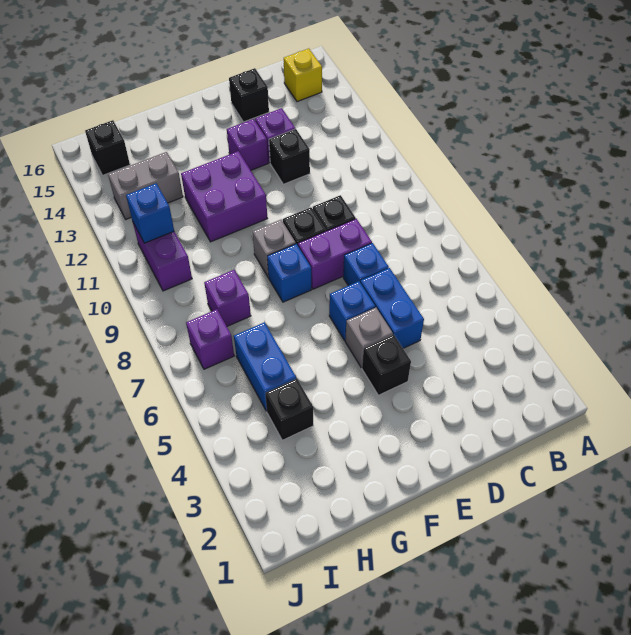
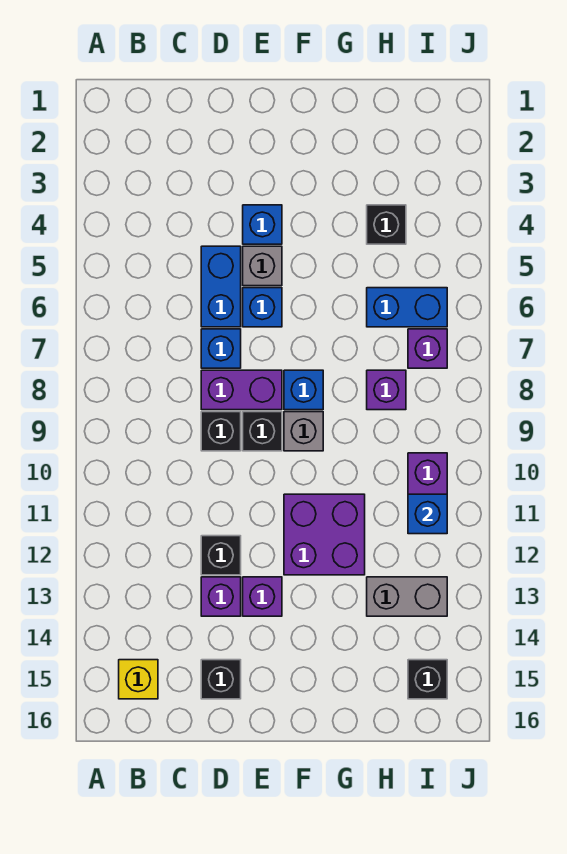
black 1x1 brick [362,335,411,395] -> blue 1x1 brick [243,205,282,244]
blue 1x2 brick [234,322,296,411] -> blue 1x2 brick turned to [367,288,447,327]

